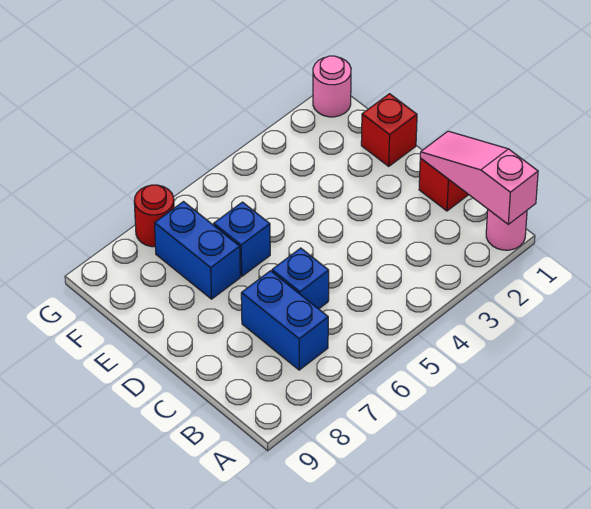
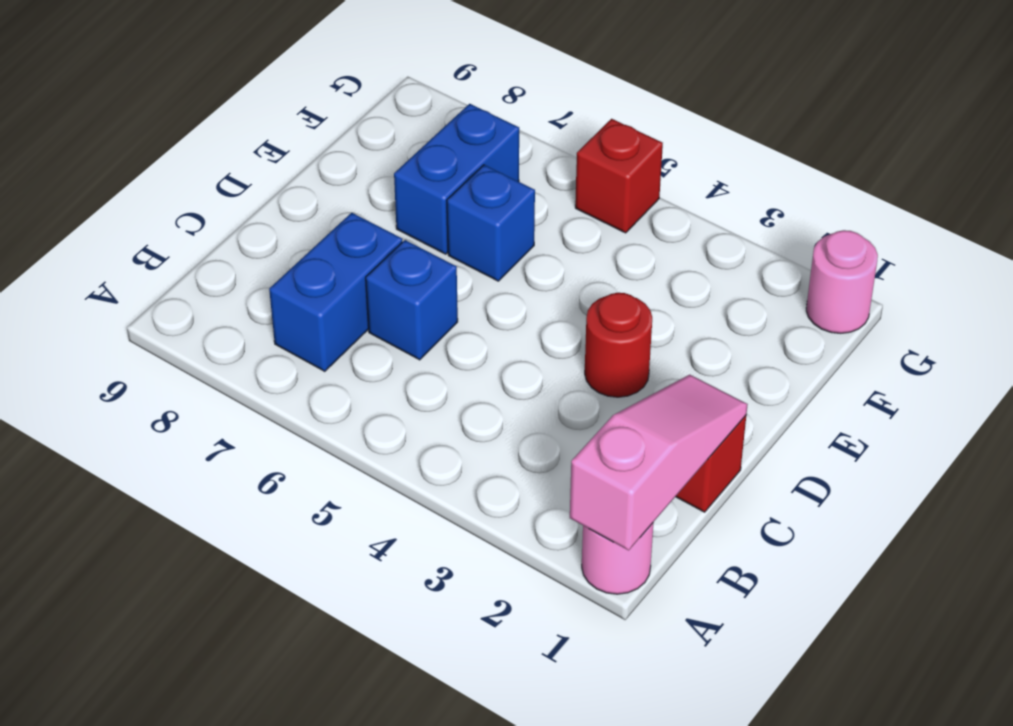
red 1x1 brick [361,94,417,166] -> red 1x1 brick moved to [575,119,663,233]
red 1x1 round brick [134,185,174,247] -> red 1x1 round brick moved to [585,293,652,397]

